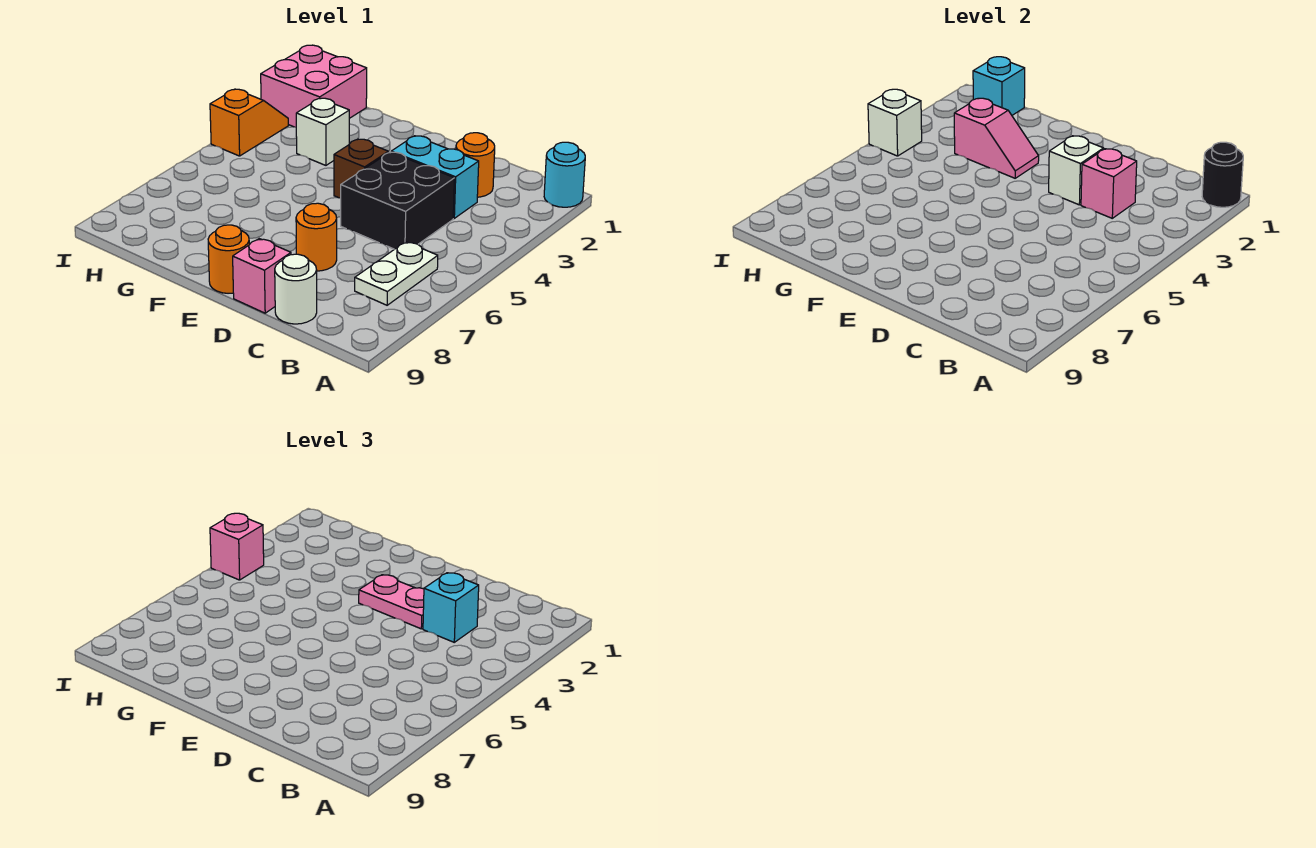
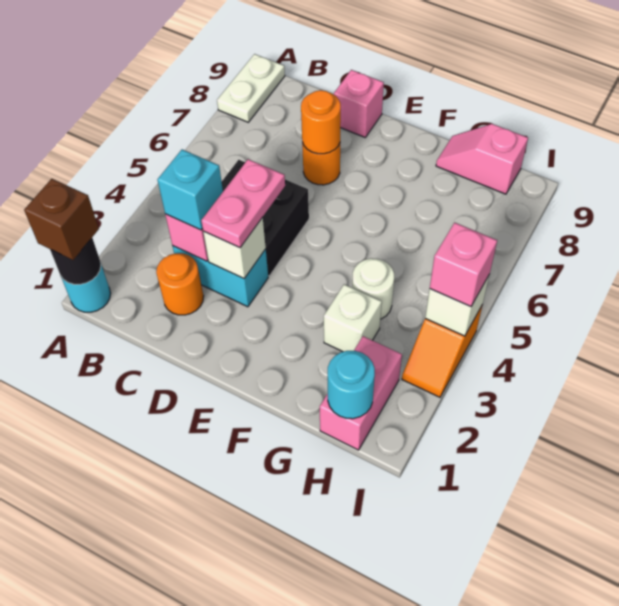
white 1x2 plate [355,242,438,305] -> white 1x2 plate moved to [217,54,285,122]
white 1x1 round brick [275,254,317,324] -> white 1x1 round brick moved to [352,258,394,319]
pink 1x2 plate [359,575,424,629] -> pink 1x2 plate turned to [201,159,285,248]
brown 1x1 brick [334,139,389,198] -> brown 1x1 brick moved to [24,179,99,260]
orange 1x1 round brick [208,225,249,293] -> orange 1x1 round brick moved to [301,90,341,154]
pink 1x2 slope [954,98,1039,178] -> pink 1x2 slope moved to [436,124,528,194]
pink 2x2 brick [261,45,367,127] -> pink 1x2 brick [320,336,402,450]
cyan 1x1 brick [973,57,1025,115] -> cyan 1x1 round brick [328,351,375,419]

